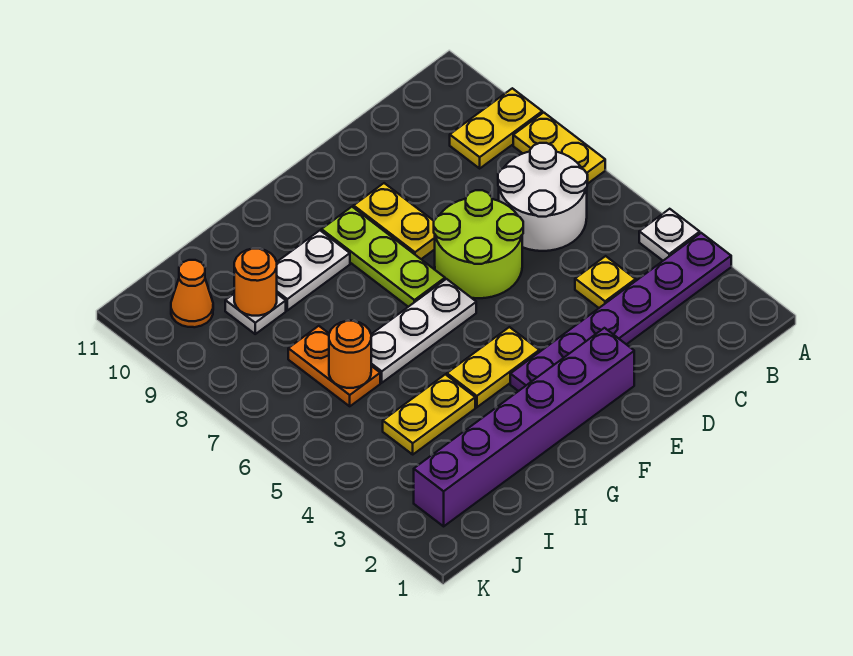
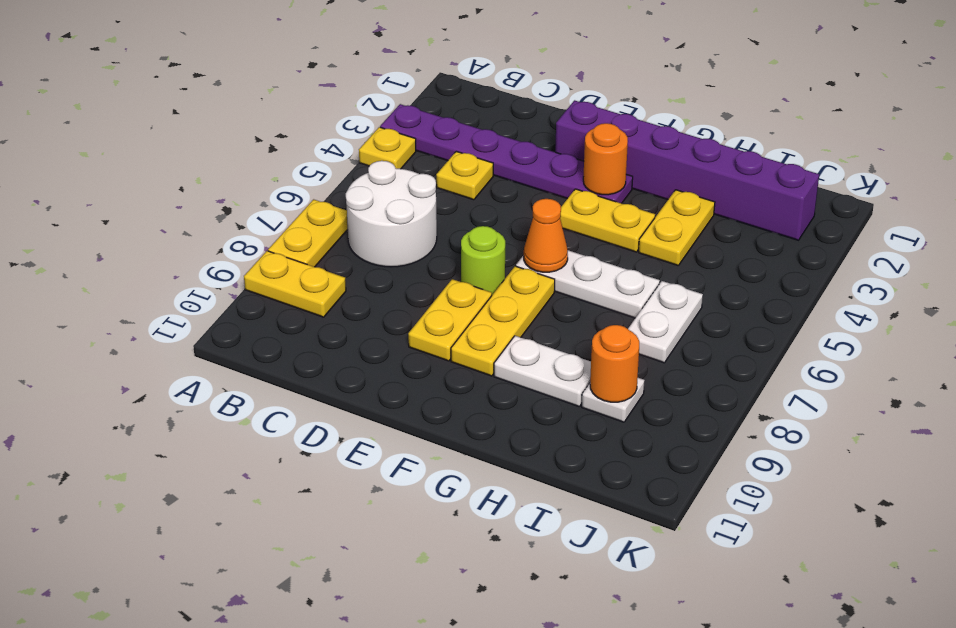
white 1x1 plate [639,209,700,261] -> yellow 1x1 plate [359,127,416,169]
lime 2x2 round brick [434,190,523,298] -> lime 1x1 round brick [461,226,505,295]
lime 1x3 plate [322,207,445,307] -> yellow 1x3 plate [451,266,555,376]
yellow 1x2 plate [383,374,475,454] -> yellow 1x2 plate turned to [639,190,715,266]
orange 1x2 plate [288,326,380,406] -> white 1x2 plate [628,281,703,363]
orange 1x1 round brick [329,321,371,388] -> orange 1x1 round brick moved to [583,123,628,195]
orange 1x1 cone [171,260,213,327] -> orange 1x1 cone moved to [524,199,568,272]

